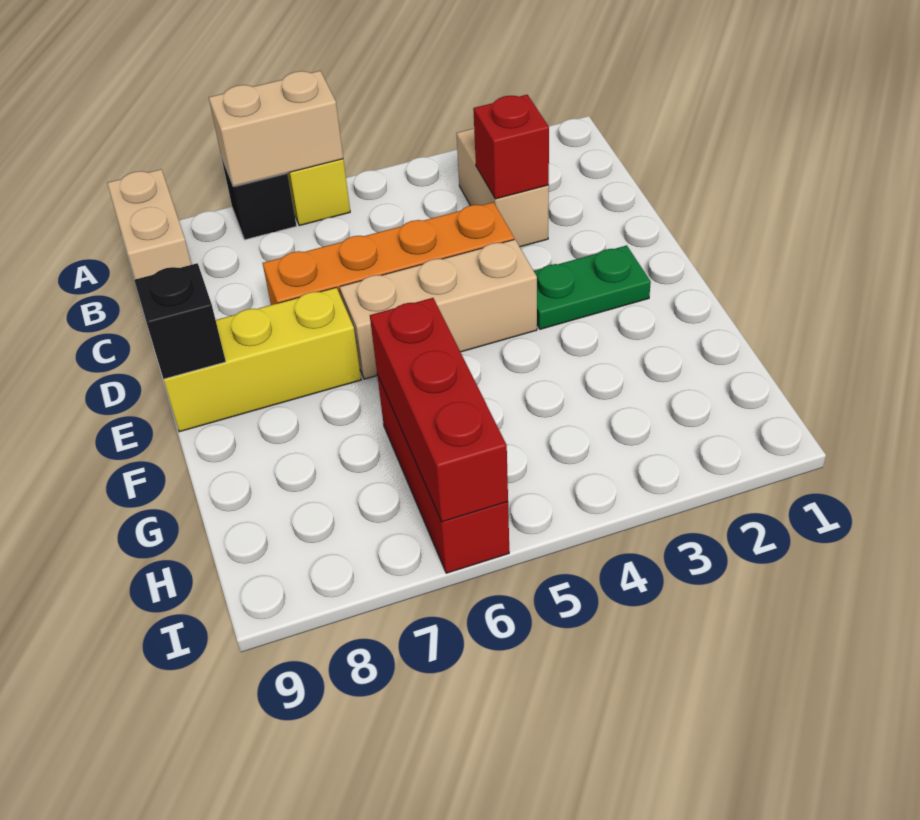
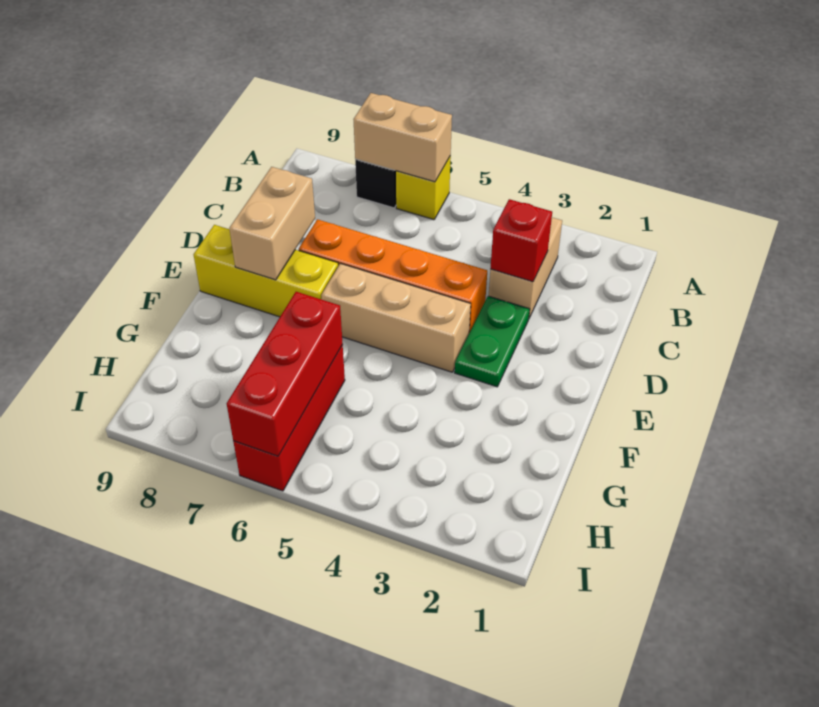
tan 1x2 brick [107,169,191,279] -> tan 1x2 brick moved to [229,167,315,280]
green 1x2 plate [534,245,651,329] -> green 1x2 plate turned to [455,296,530,387]
black 1x1 brick [134,263,226,379] -> none

